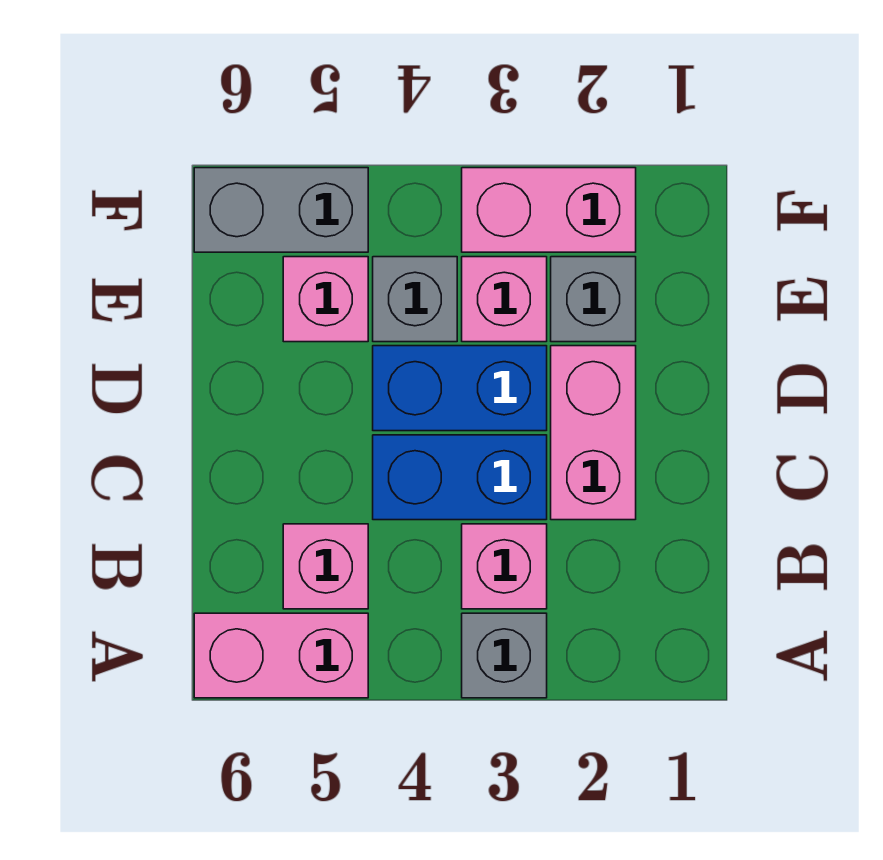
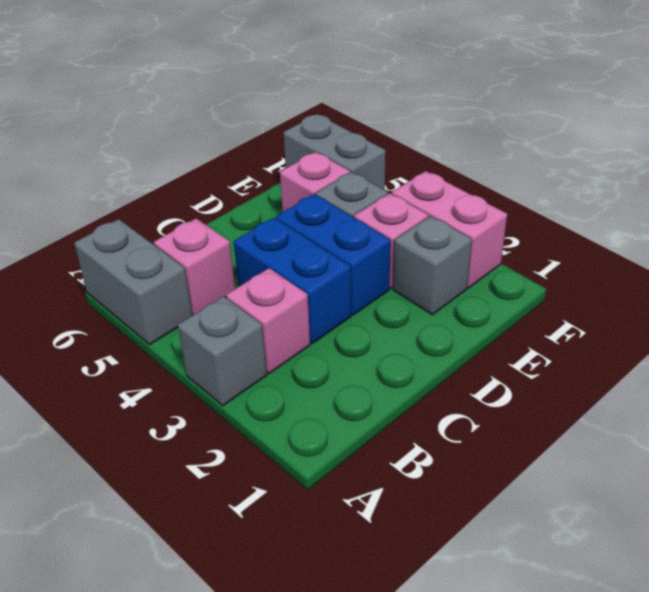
pink 1x2 brick [194,613,368,698] -> grey 1x2 brick [74,219,192,345]
pink 1x2 brick [551,346,636,520] -> none

